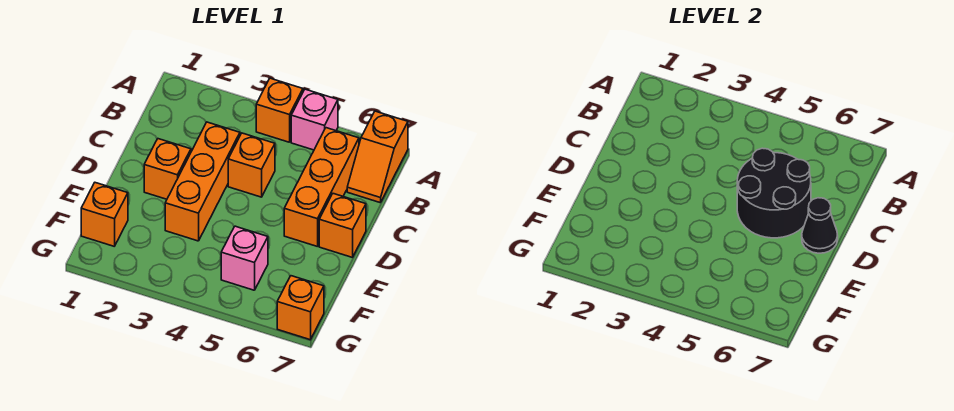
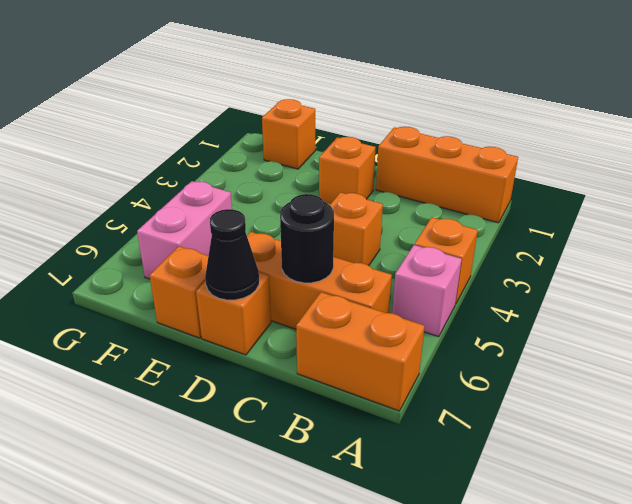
orange 1x2 slope [347,111,408,203] -> orange 1x2 brick [296,292,425,411]
orange 1x3 brick [165,122,240,241] -> orange 1x3 brick moved to [376,127,518,223]
black 2x2 round brick [737,148,811,238] -> black 1x1 round brick [280,194,334,283]
pink 1x1 brick [221,226,268,290] -> pink 1x2 brick [137,181,232,279]
orange 1x1 brick [277,276,324,340] -> orange 1x1 brick moved to [149,246,208,338]

